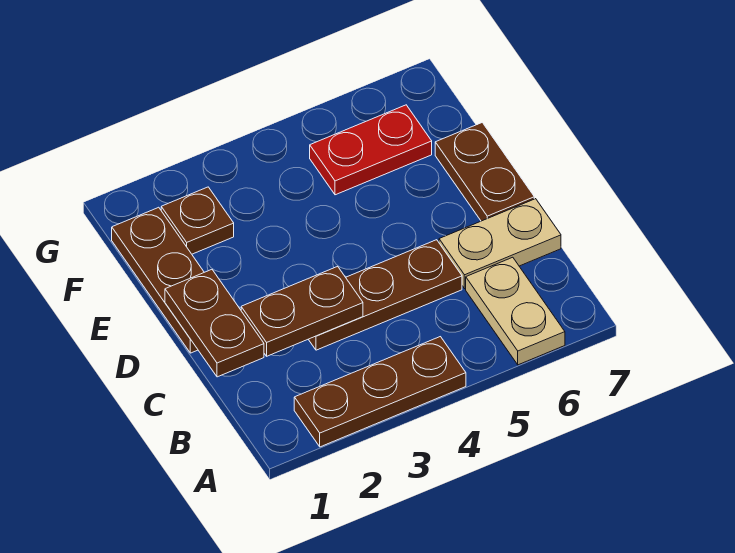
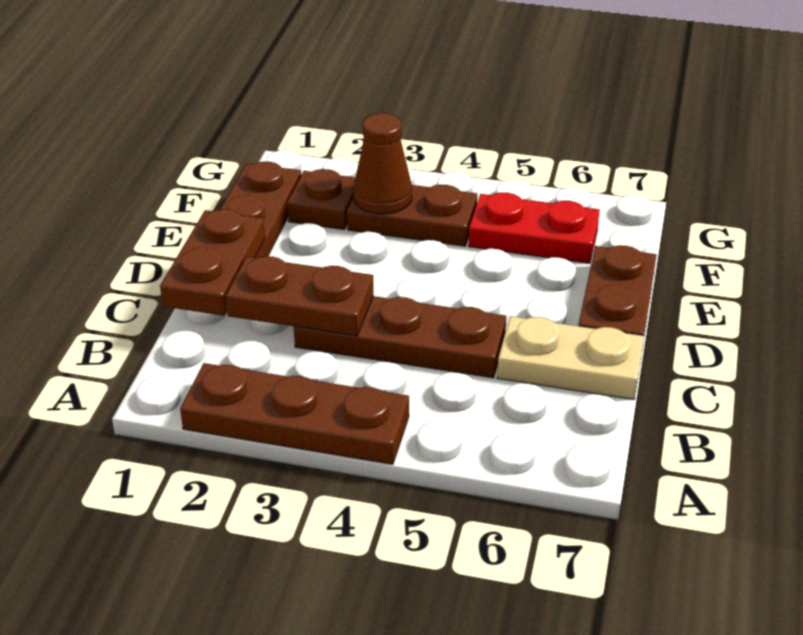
tan 1x2 plate [466,257,565,365] -> none
none -> brown 1x2 plate [347,185,477,246]
none -> brown 1x1 cone [353,113,412,214]

